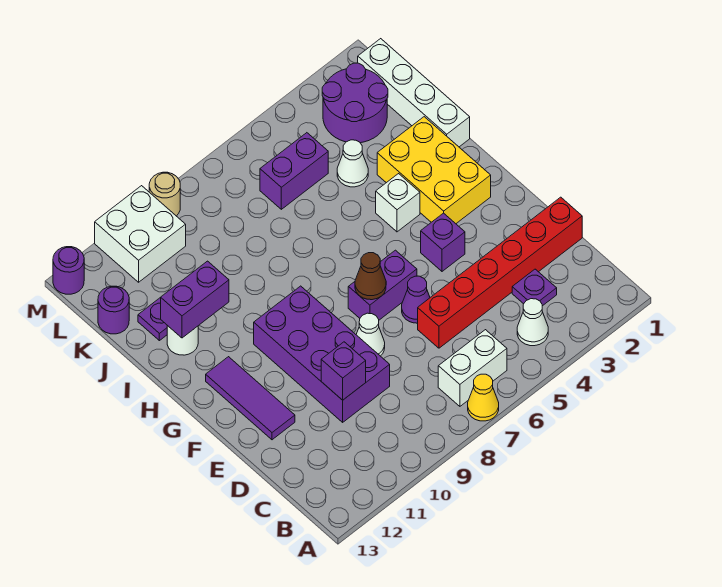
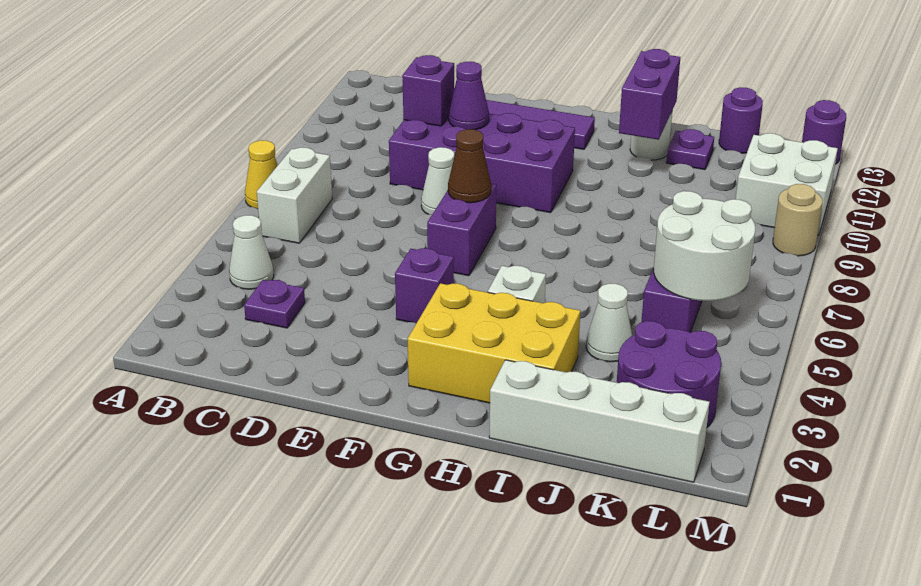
red 1x6 brick [418,197,582,348] -> none
purple 1x1 cone [402,276,430,323] -> purple 1x1 cone moved to [449,62,489,130]
none -> white 2x2 round brick [654,191,755,301]

